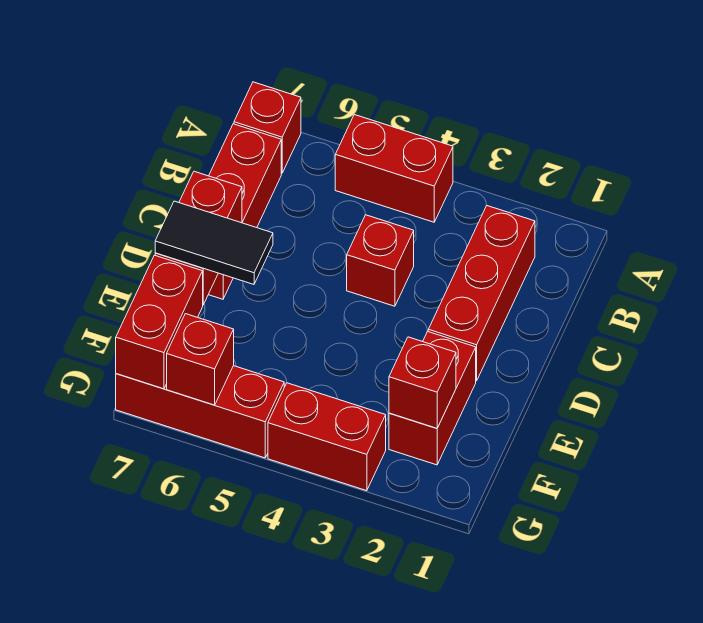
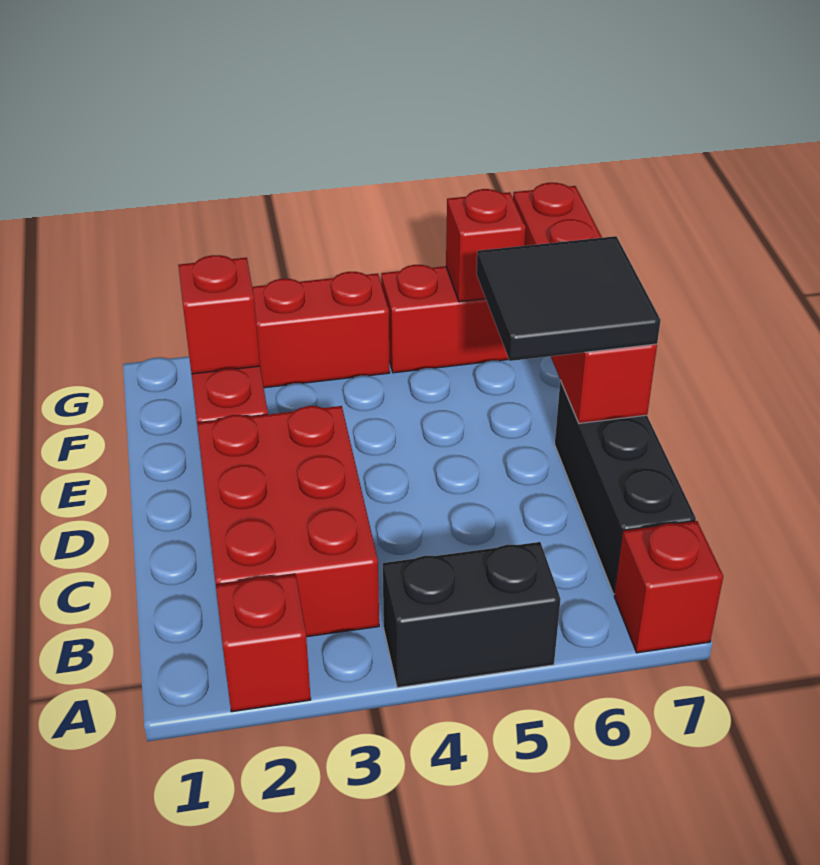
red 1x2 brick [335,115,453,222] -> black 1x2 brick [383,542,561,688]
red 1x3 brick [428,206,535,381] -> red 2x3 brick [197,406,379,637]
red 1x3 brick [208,124,281,299] -> black 1x3 brick [555,380,696,594]
red 1x1 brick [347,215,414,306] -> red 1x1 brick moved to [216,575,311,712]
black 1x2 tile [155,201,273,284] -> black 2x2 tile [477,236,661,361]

